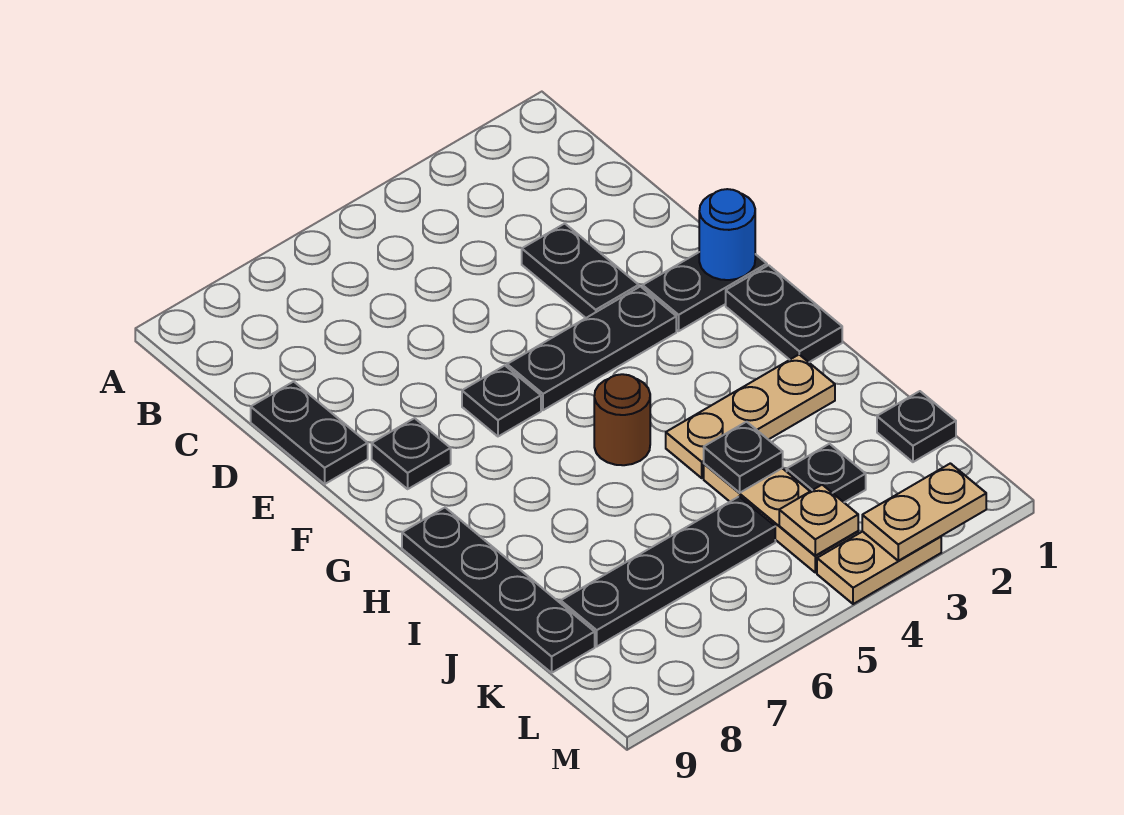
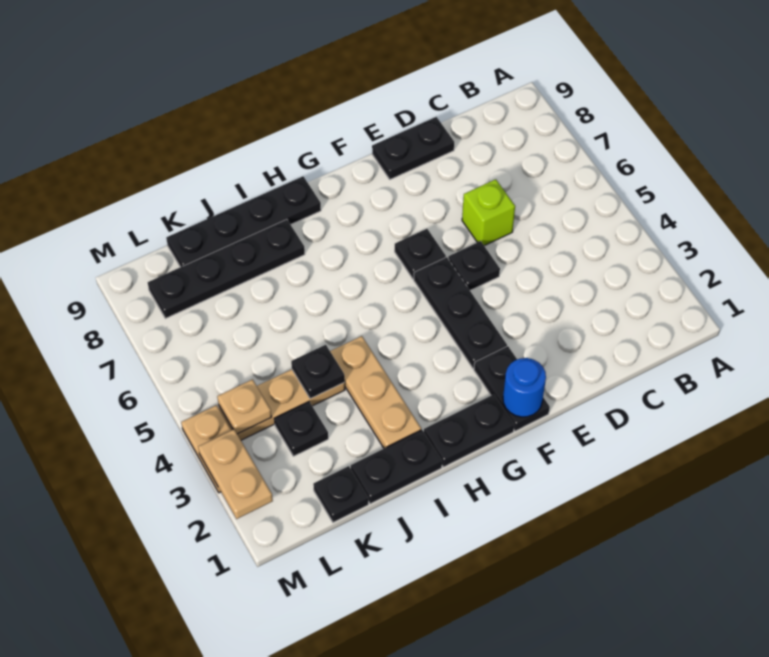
black 1x2 plate [522,224,639,318] -> black 1x2 plate moved to [351,430,442,504]
none -> lime 1x1 brick [462,179,515,246]
black 1x1 plate [372,418,451,489] -> black 1x1 plate moved to [448,241,500,290]
brown 1x1 round brick [594,374,650,465] -> none
black 1x4 plate [561,496,775,646] -> black 1x4 plate turned to [148,219,305,318]

